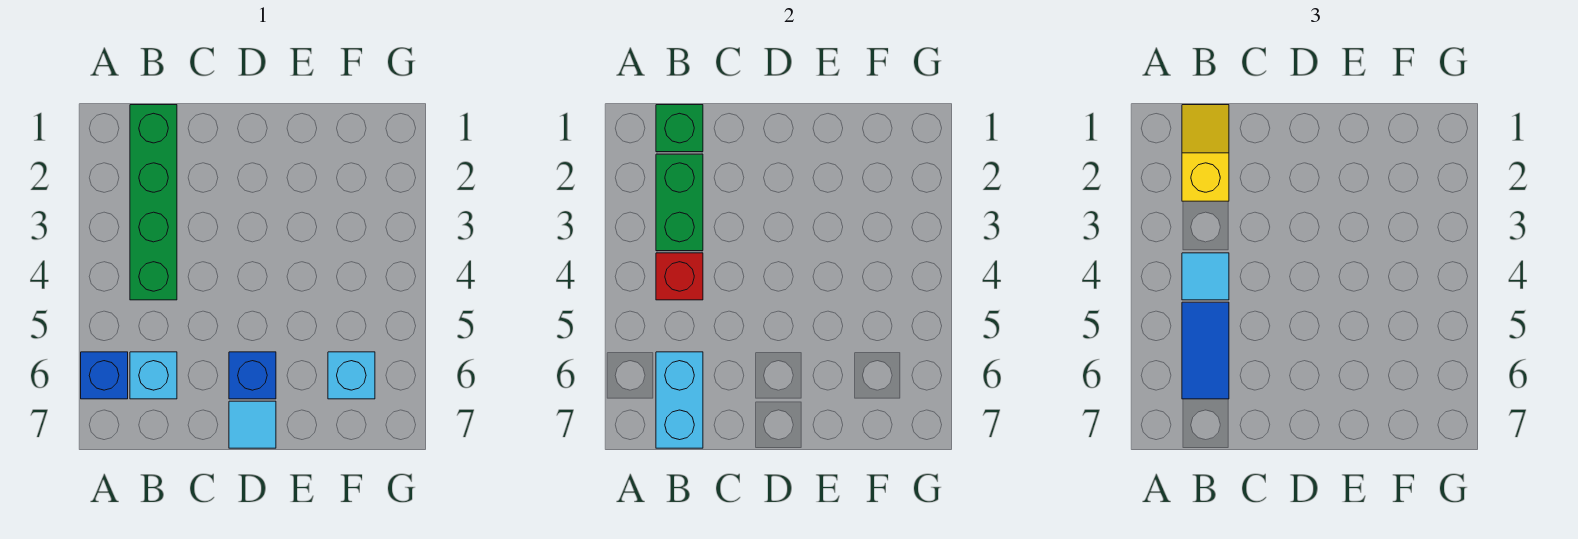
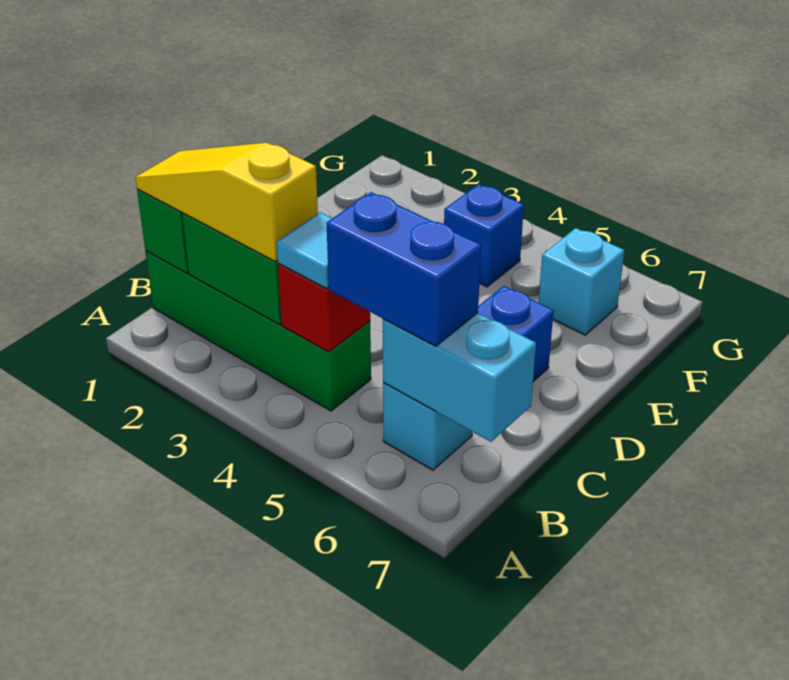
blue 1x1 brick [81,352,128,399] -> blue 1x1 brick moved to [444,184,524,287]
yellow 1x2 slope [1182,105,1229,201] -> yellow 1x3 slope [135,143,318,261]
blue 1x2 tile [1182,302,1229,399] -> blue 1x2 brick [327,192,481,346]
cyan 1x1 tile [229,401,276,448] -> none

